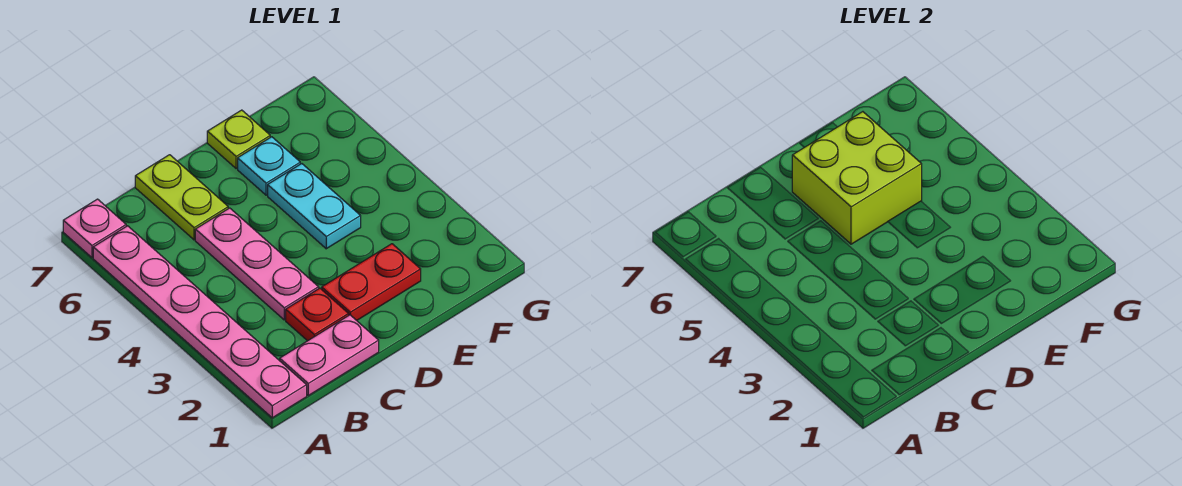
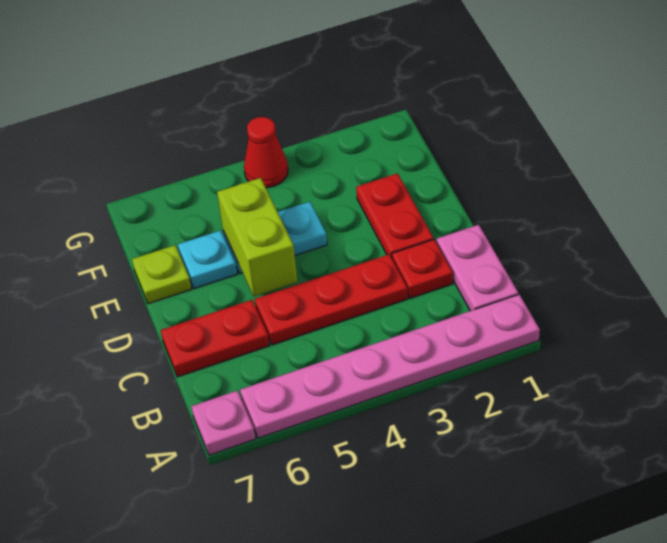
pink 1x3 plate [195,208,319,320] -> red 1x3 plate [255,254,408,345]
lime 1x2 plate [135,155,228,240] -> red 1x2 plate [161,300,269,377]
lime 2x2 brick [792,112,922,244] -> lime 1x2 brick [217,178,298,297]
none -> red 1x1 cone [244,117,288,188]

